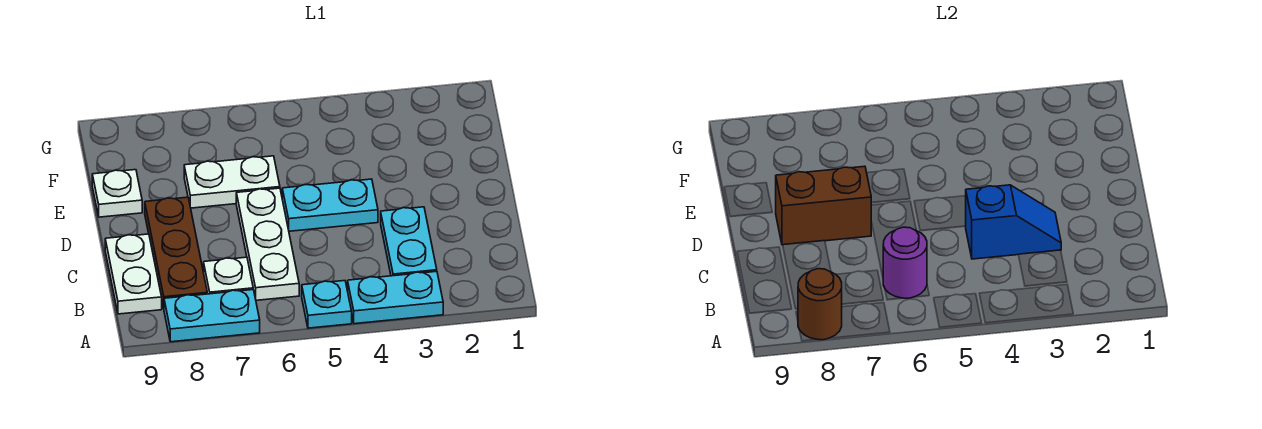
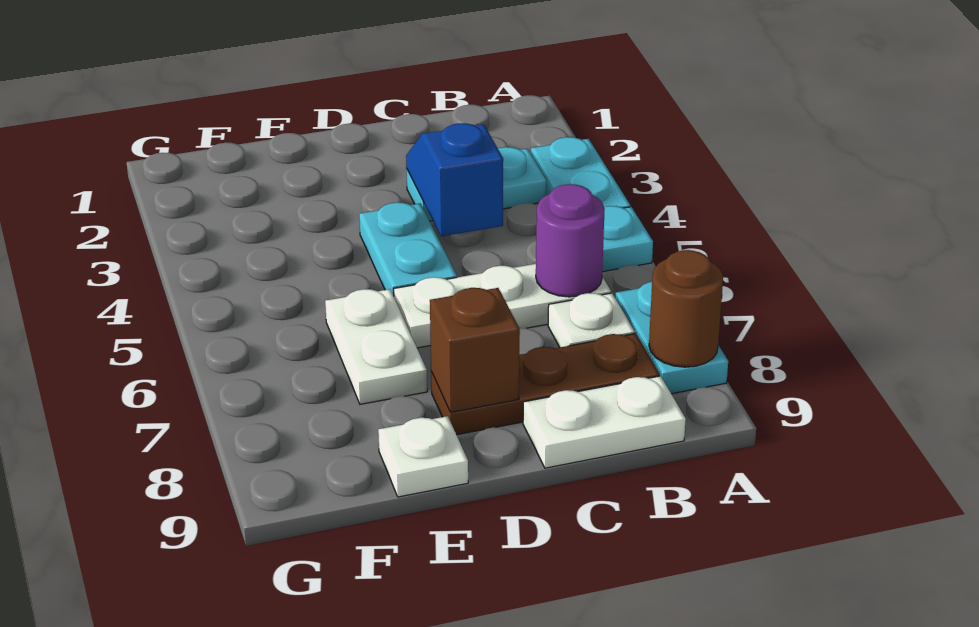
brown 1x2 brick [776,166,872,245] -> brown 1x1 brick [430,288,520,412]

